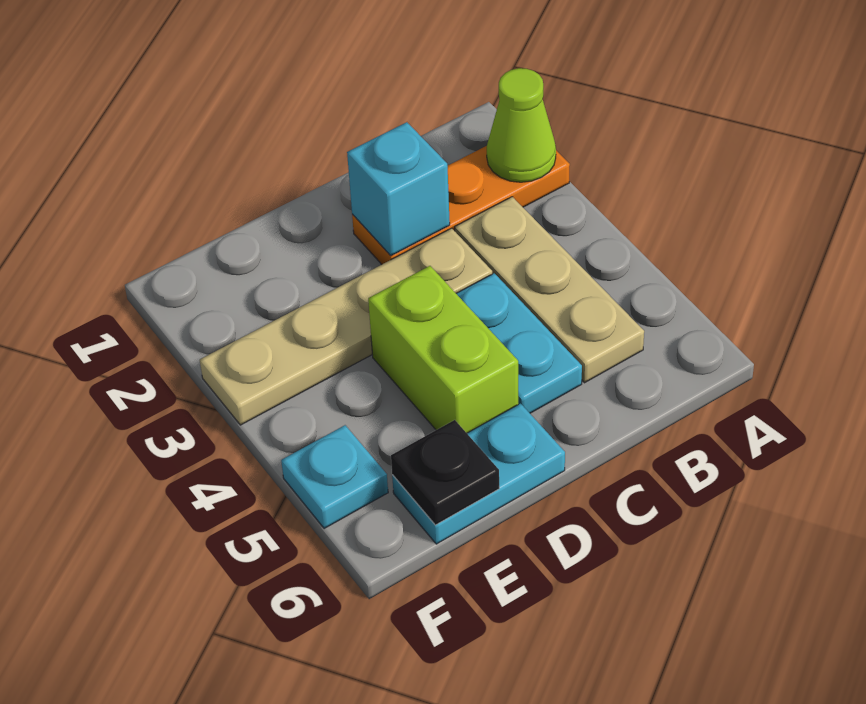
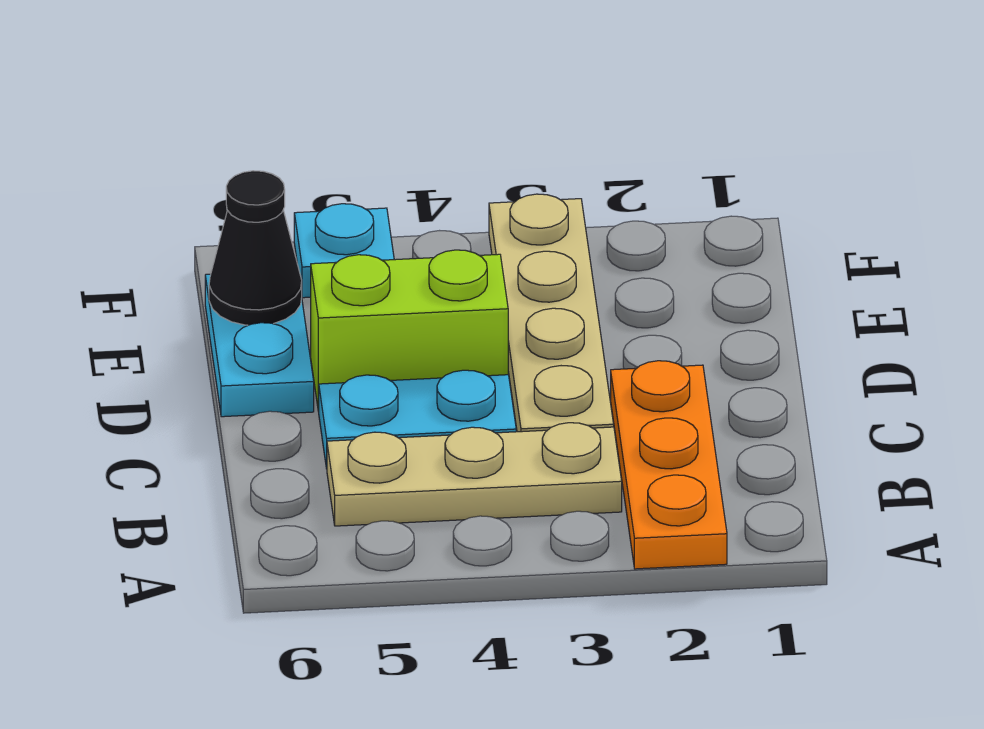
lime 1x1 cone [487,68,556,182] -> none
cyan 1x1 brick [347,122,450,256] -> none
black 1x1 plate [391,420,499,525] -> black 1x1 cone [209,171,302,325]

